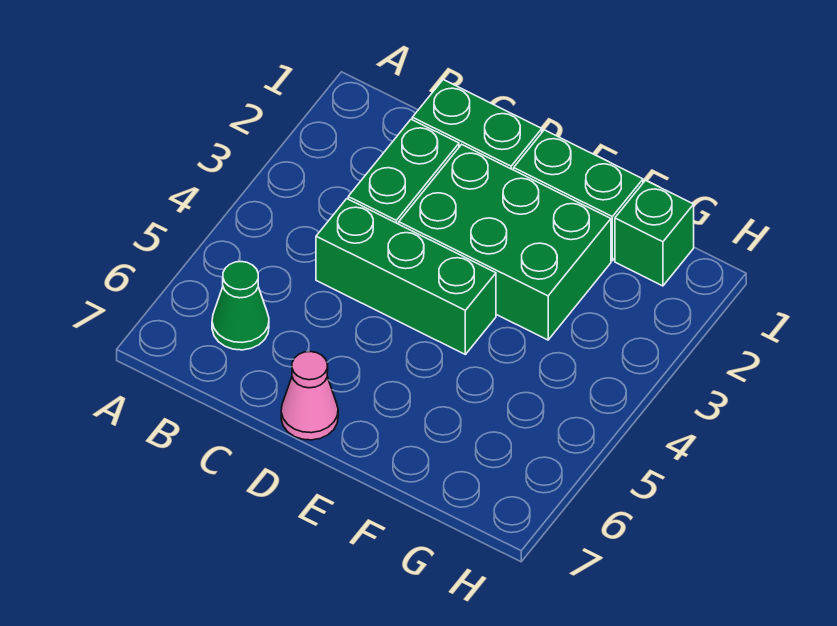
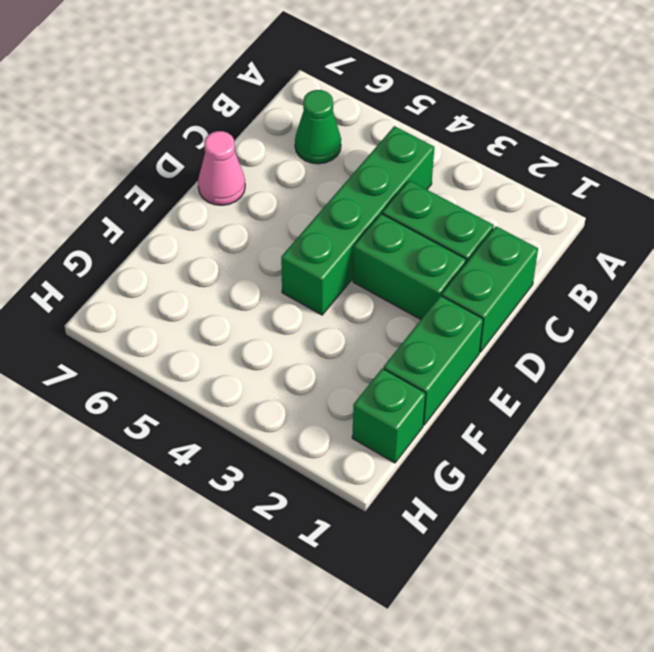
green 1x3 brick [316,199,496,354] -> green 1x4 brick [281,126,434,315]
green 2x3 brick [399,144,611,340] -> green 1x2 brick [353,214,466,319]

